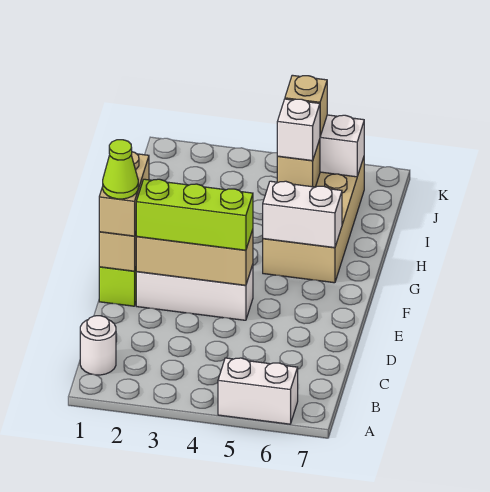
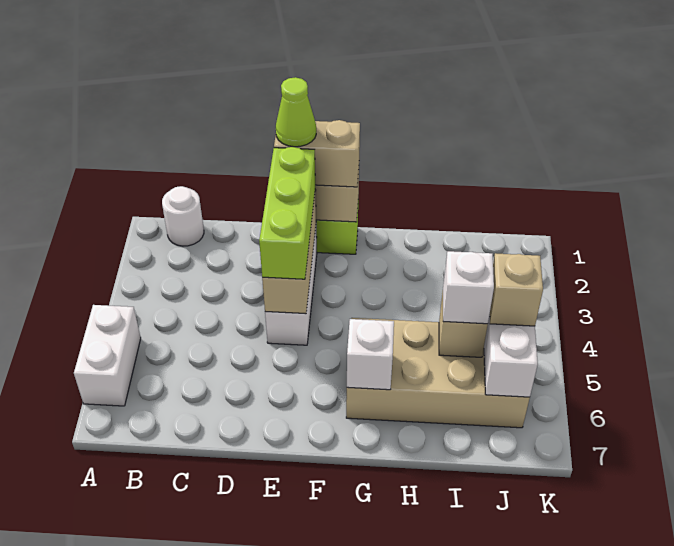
white 1x2 brick [263,181,342,248] -> white 1x1 brick [347,319,394,390]

